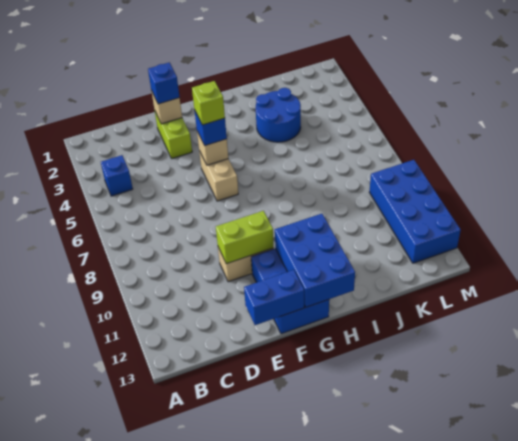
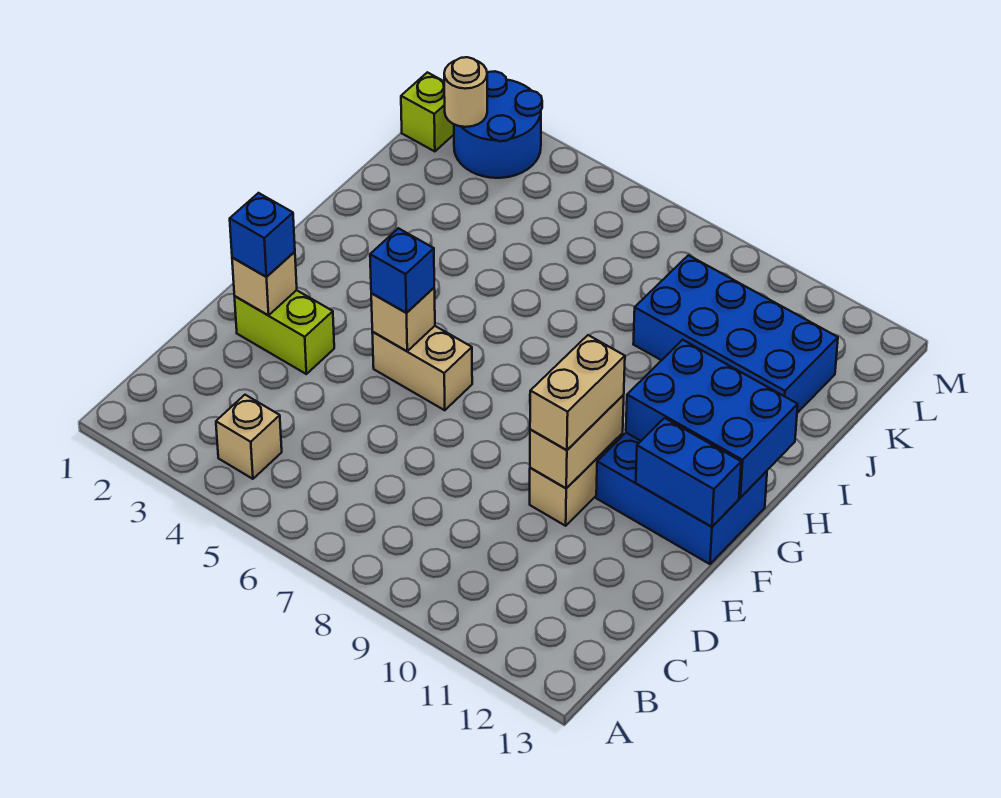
blue 1x1 brick [101,155,133,196] -> tan 1x1 brick [216,395,282,479]
lime 1x2 brick [216,211,274,264] -> tan 1x2 brick [530,395,624,488]
none -> tan 1x2 brick [530,335,625,450]
blue 1x2 brick [244,270,304,325] -> blue 1x2 brick turned to [636,418,741,527]
lime 1x1 brick [192,81,225,125] -> lime 1x1 brick moved to [401,72,454,152]
blue 2x2 round brick [256,88,301,142] -> blue 2x2 round brick moved to [454,71,542,178]
none -> tan 1x1 round brick [444,57,487,127]
blue 2x4 brick [369,160,461,263] -> blue 2x4 brick moved to [633,255,838,413]

